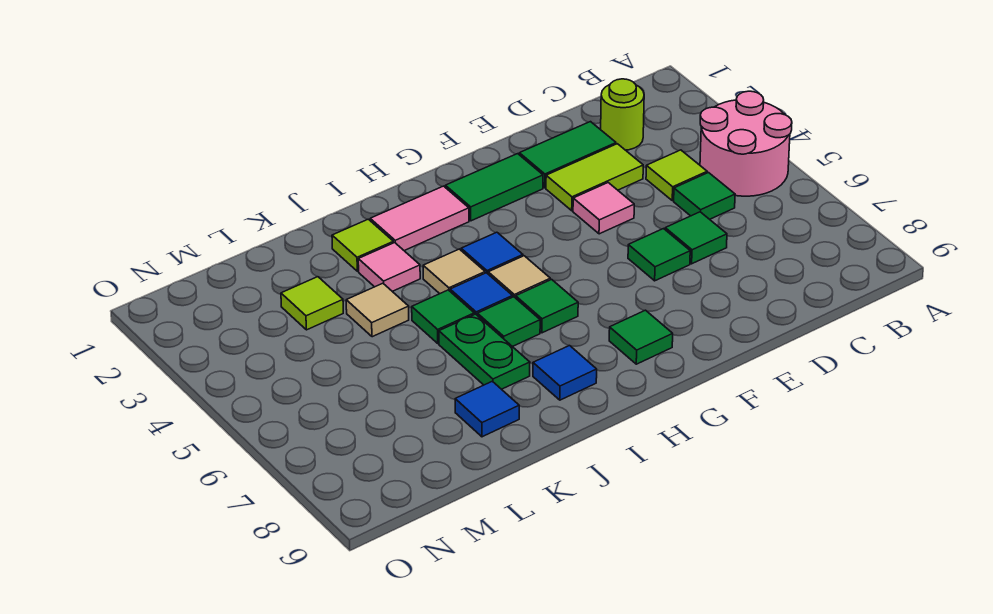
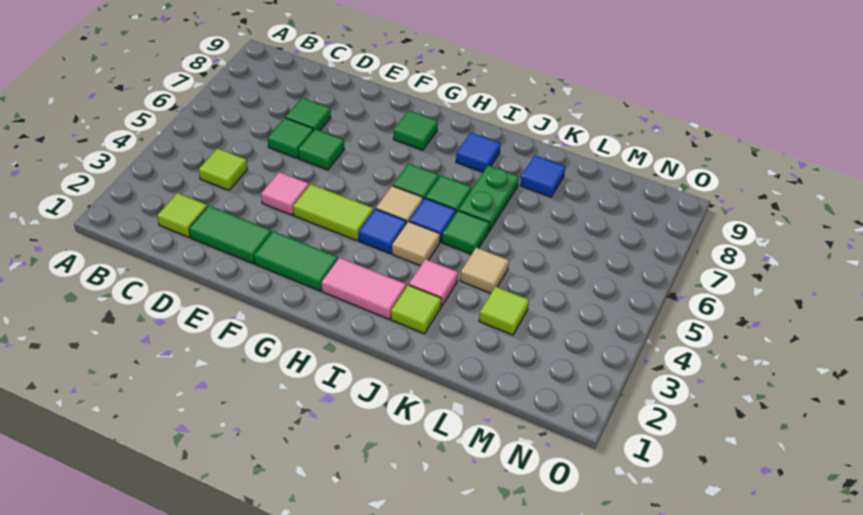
pink 2x2 round brick [700,91,792,196] -> none
lime 1x1 round brick [601,79,644,150] -> lime 1x1 tile [157,193,207,237]
green 1x1 tile [674,173,735,219] -> green 1x1 tile moved to [286,98,331,131]
lime 1x2 tile [546,144,643,211] -> lime 1x2 tile moved to [293,184,374,241]

